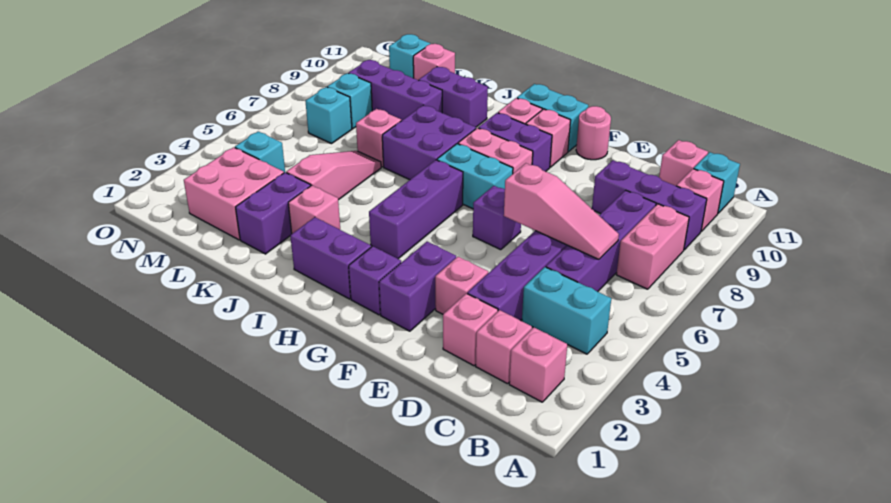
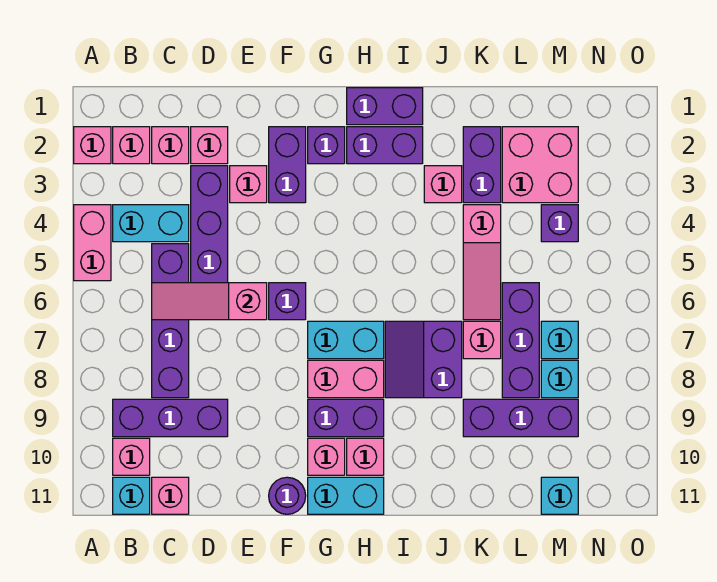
pink 1x2 brick [616,204,689,289] -> pink 1x2 brick moved to [74,205,111,281]
pink 1x1 round brick [576,106,611,160] -> purple 1x1 round brick [269,477,306,514]
purple 1x3 brick [369,160,463,259] -> purple 1x3 brick moved to [502,283,539,398]
purple 2x2 brick [382,105,476,180] -> purple 2x2 slope [385,321,462,398]
purple 1x2 brick [419,67,488,127] -> purple 1x2 brick moved to [347,88,423,125]
pink 1x1 brick [413,44,455,80] -> pink 1x1 brick moved to [74,127,111,164]
cyan 1x1 brick [235,132,285,173] -> purple 1x1 brick [541,205,578,242]

